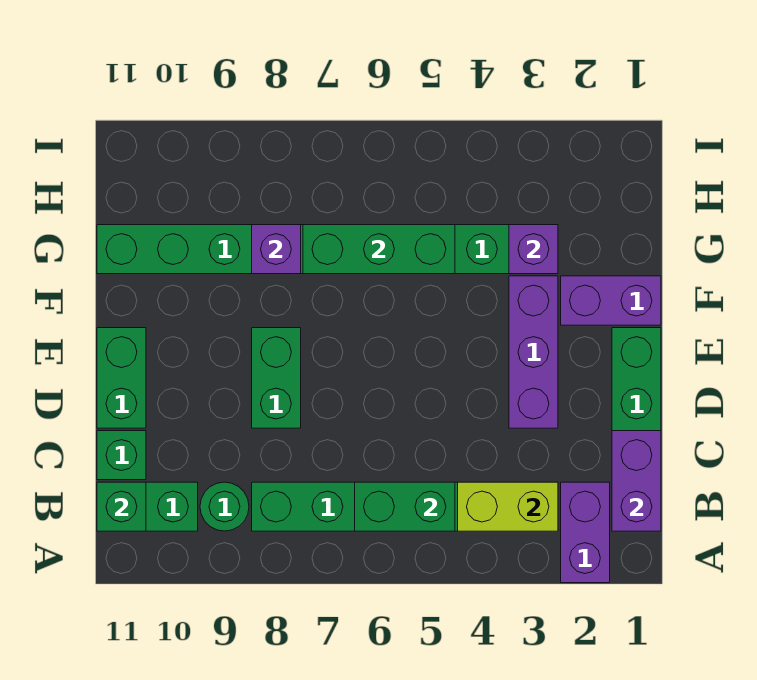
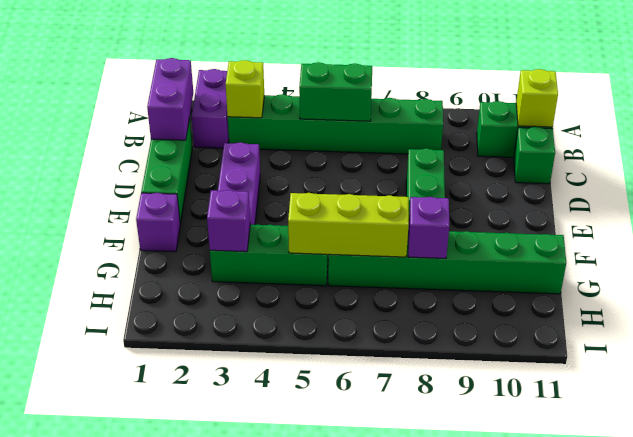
lime 1x2 brick [458,482,558,531] -> lime 1x1 brick [226,60,264,118]
green 1x1 round brick [200,482,249,531] -> none
green 1x1 brick [97,482,146,531] -> lime 1x1 brick [516,69,558,127]
green 1x2 brick [97,328,146,428] -> none
purple 1x2 brick [561,276,661,325] -> purple 1x1 brick [136,193,180,252]
green 1x3 brick [303,225,455,274] -> lime 1x3 brick [288,193,409,257]

